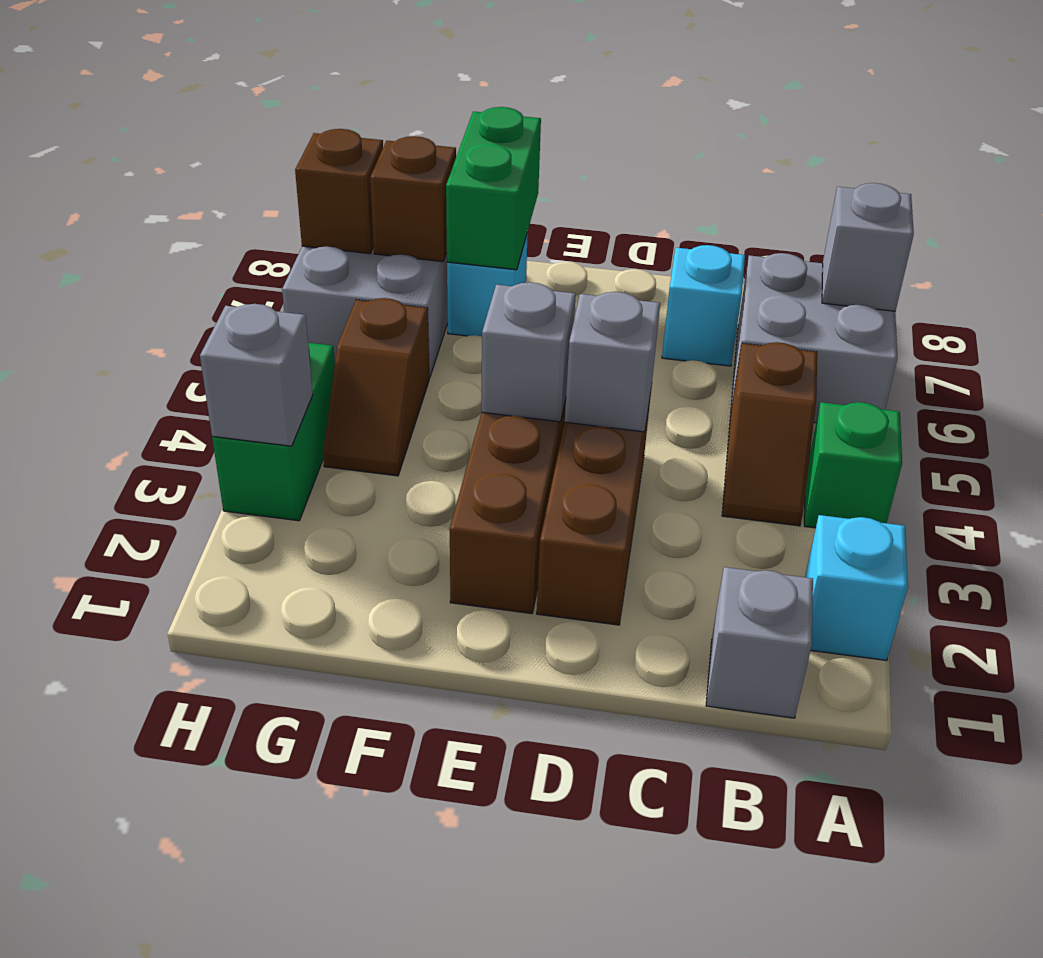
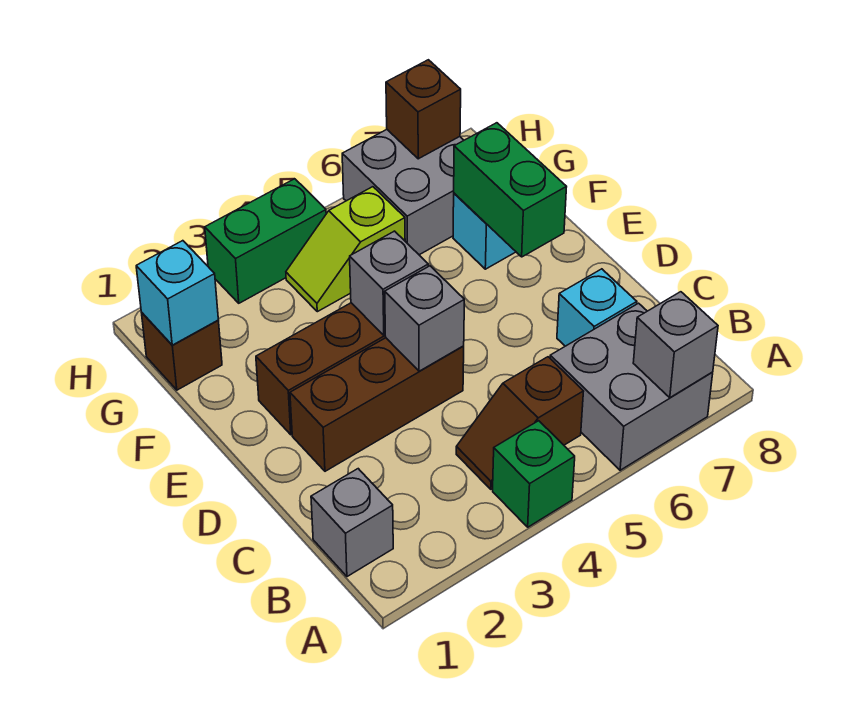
cyan 1x1 brick [805,515,908,661] -> cyan 1x1 brick moved to [136,241,218,345]
green 1x2 brick [446,107,541,270] -> green 1x2 brick turned to [454,123,566,257]
brown 1x2 slope [323,298,429,476] -> lime 1x2 slope [286,187,405,312]
brown 1x1 brick [370,136,456,262] -> brown 1x1 brick moved to [142,313,222,390]
grey 1x1 brick [200,304,313,446] -> none

